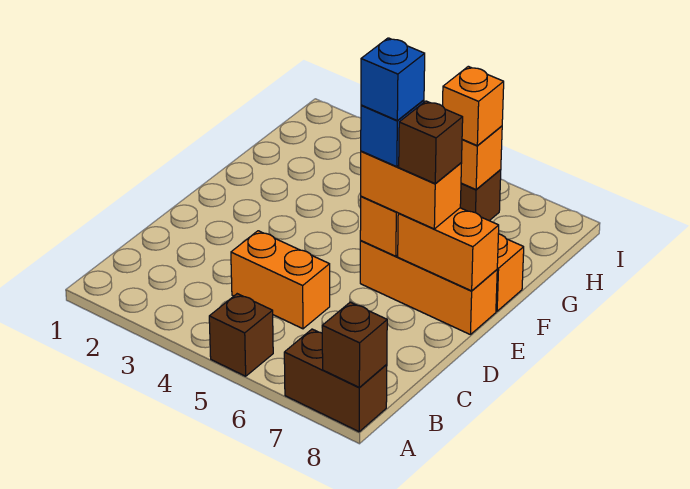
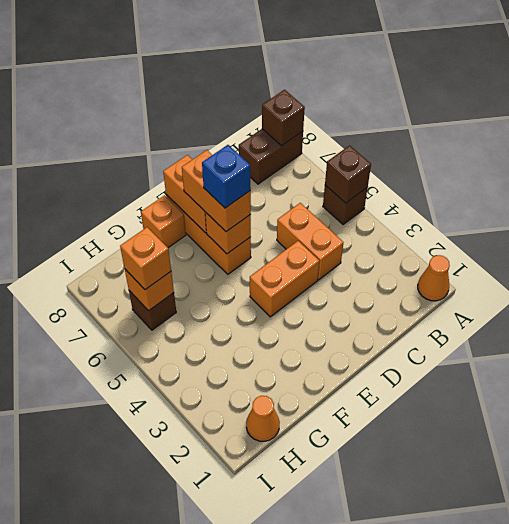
none -> orange 1x1 cone [418,255,450,301]
brown 1x2 brick [284,329,387,432] -> brown 1x2 brick turned to [239,129,303,184]
none -> orange 1x2 brick [250,241,319,317]
blue 1x1 brick [361,38,425,120] -> none
brown 1x1 brick [399,101,463,184] -> brown 1x1 brick moved to [325,145,371,203]
none -> orange 1x1 cone [246,396,280,441]

